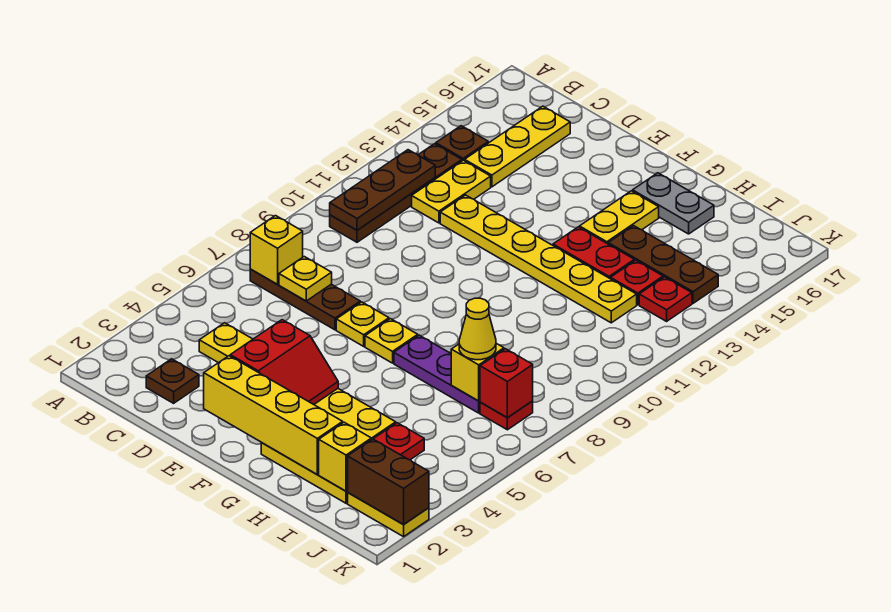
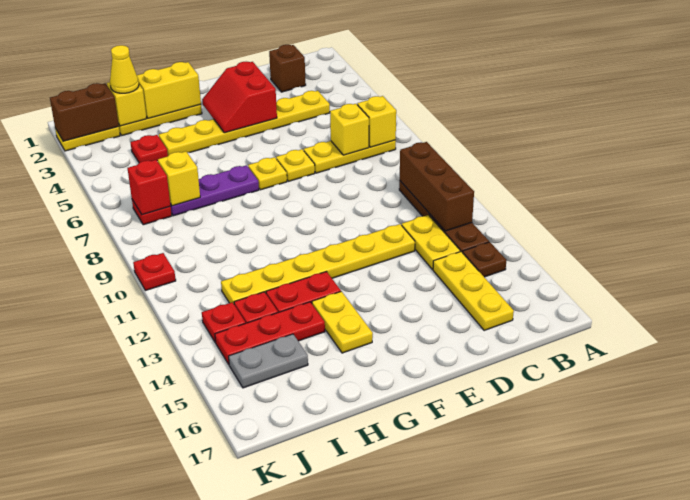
brown 1x3 plate [250,269,360,330] -> yellow 1x3 plate [304,140,396,173]
brown 1x3 plate [330,150,435,230] -> brown 1x3 brick [400,142,474,231]
brown 1x1 plate [146,359,199,403] -> brown 1x1 brick [269,45,306,92]
yellow 1x1 plate [279,257,332,301] -> yellow 1x1 brick [330,104,369,155]
yellow 1x4 brick [204,356,343,474] -> yellow 1x2 brick [137,62,201,118]
grey 1x2 plate [633,173,714,234] -> grey 1x2 plate moved to [229,334,308,388]
brown 1x3 plate [608,226,718,303] -> red 1x3 plate [215,302,325,364]
yellow 1x1 cone [459,298,496,360] -> yellow 1x1 cone moved to [110,45,139,93]
none -> red 1x1 plate [133,253,176,291]

